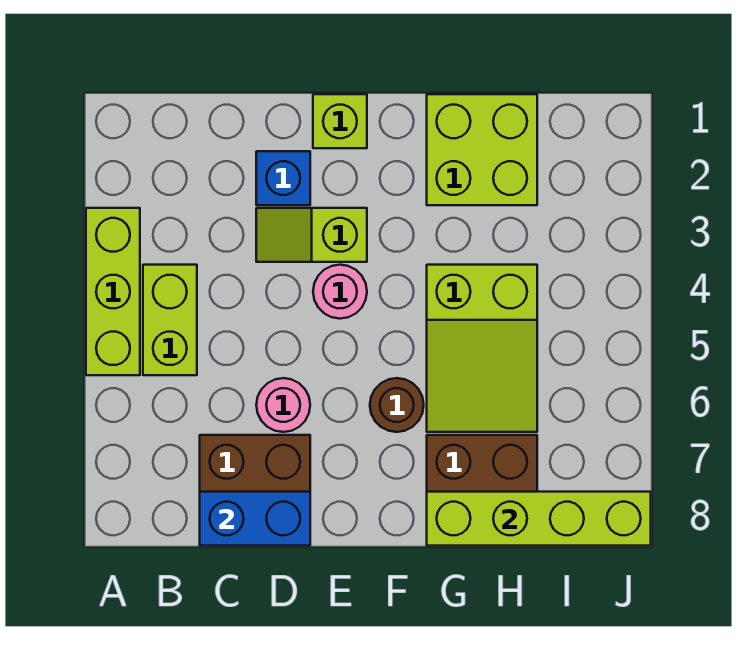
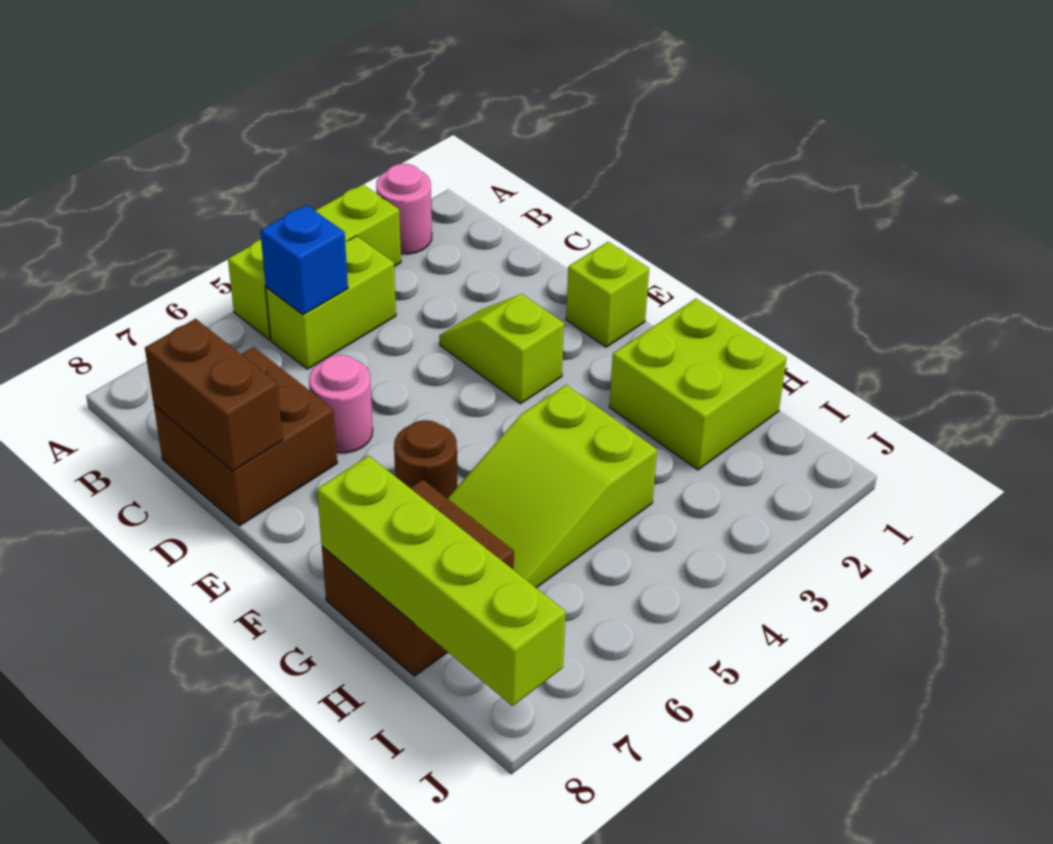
blue 1x2 brick [200,492,310,546] -> brown 1x2 brick [145,319,283,471]
blue 1x1 brick [256,151,310,205] -> blue 1x1 brick moved to [260,205,348,315]
pink 1x1 round brick [313,265,367,319] -> pink 1x1 round brick moved to [376,164,432,254]

